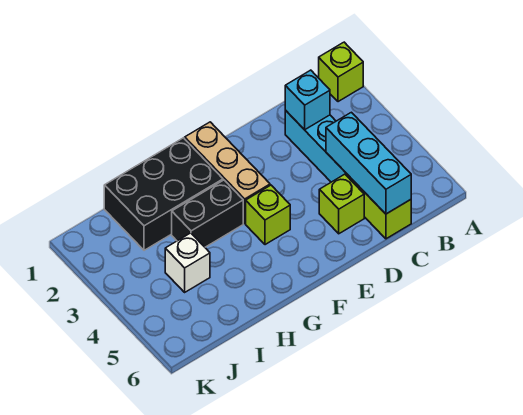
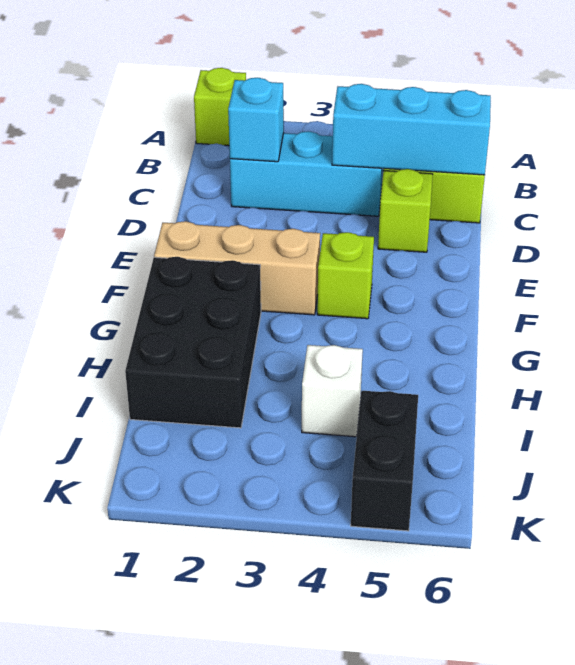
black 1x2 brick [172,180,243,247] -> black 1x2 brick moved to [351,391,418,531]

